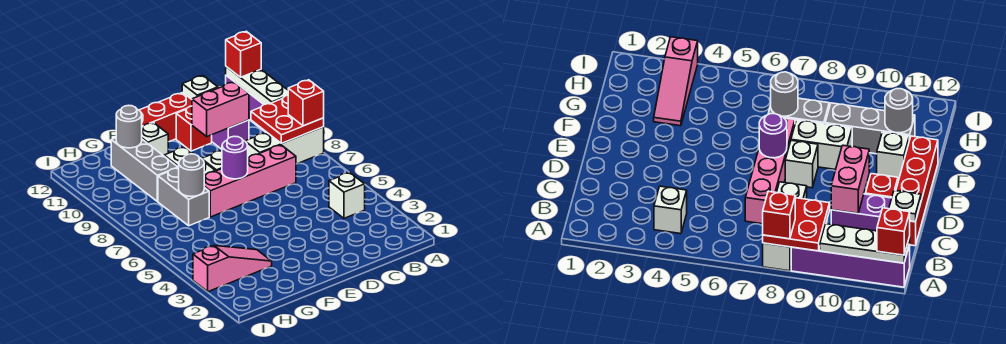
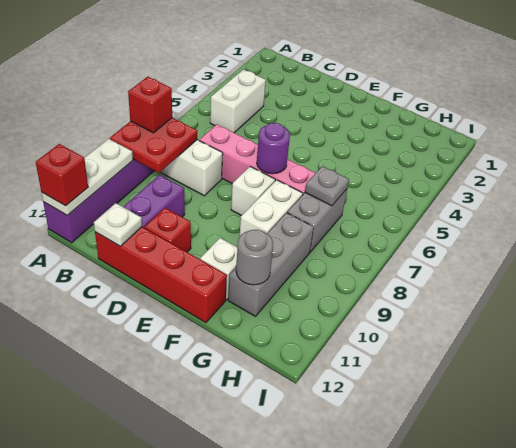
white 1x1 brick [329,172,365,218] -> white 1x2 brick [210,69,266,133]
pink 1x2 brick [192,82,249,136] -> none
pink 1x3 slope [193,246,272,292] -> none
grey 1x1 round brick [179,154,204,196] -> grey 1x1 plate [305,166,349,206]

